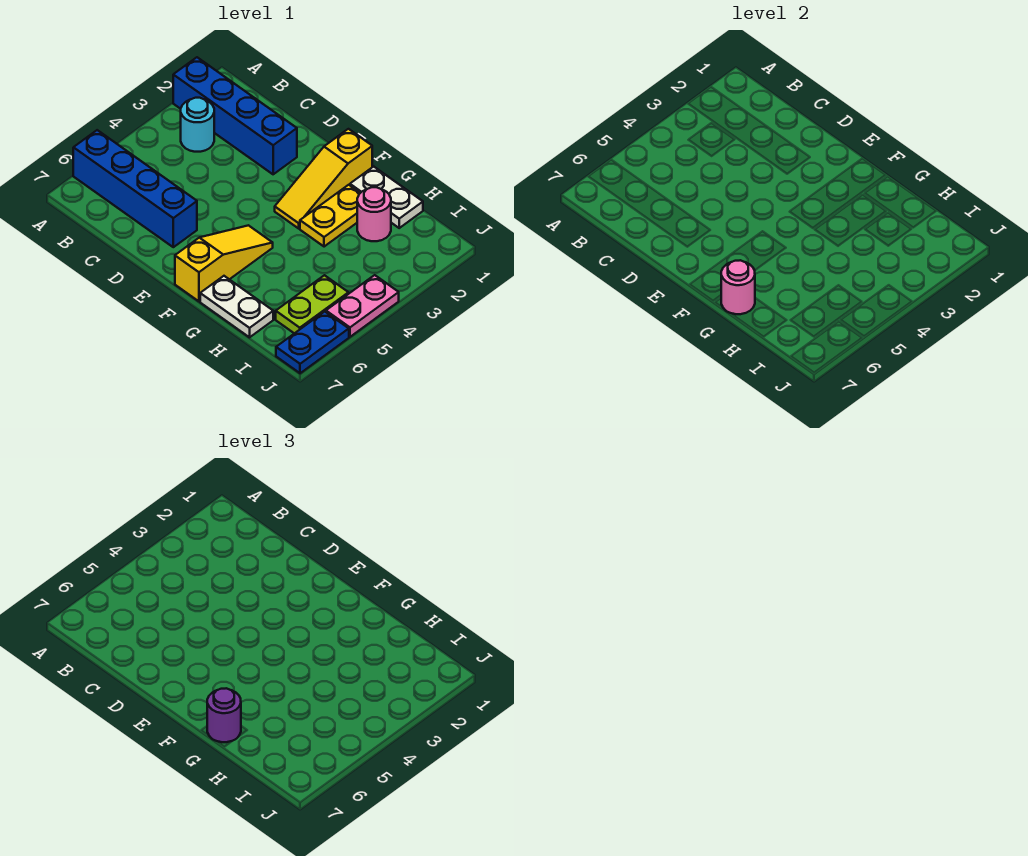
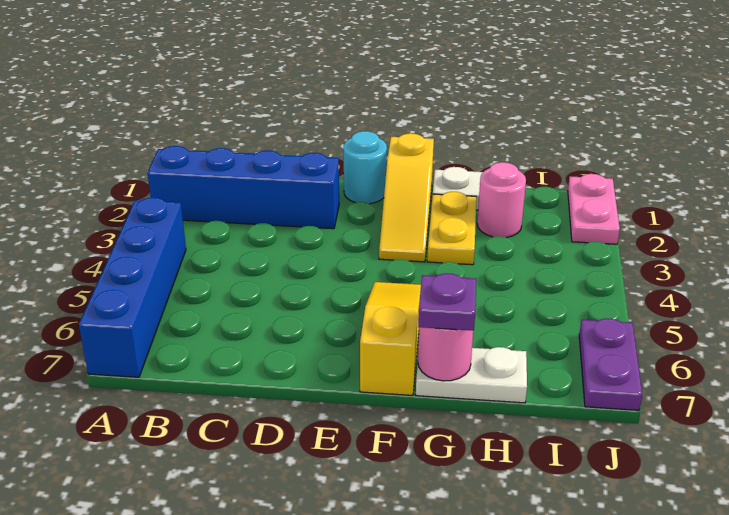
blue 1x4 brick [73,130,197,247] -> blue 1x4 brick turned to [79,197,186,377]
cyan 1x1 round brick [181,98,214,152] -> cyan 1x1 round brick moved to [344,131,387,204]
purple 1x1 round brick [207,688,241,742] -> purple 1x1 plate [418,273,476,331]
lime 1x2 plate [276,275,349,333] -> none
pink 1x2 plate [326,275,399,337] -> pink 1x2 plate moved to [568,174,620,244]
blue 1x2 plate [276,312,349,373] -> purple 1x2 plate [579,318,642,410]

